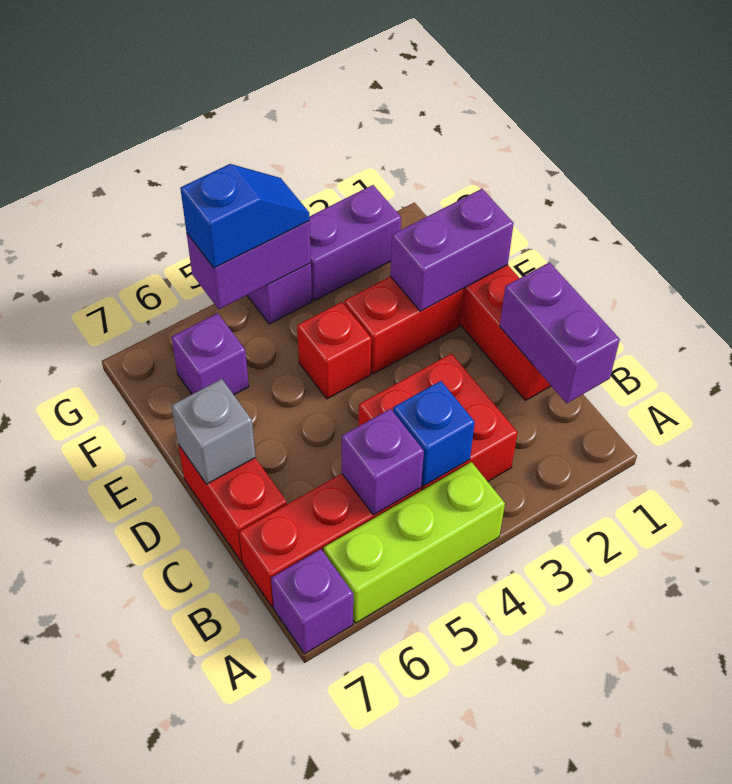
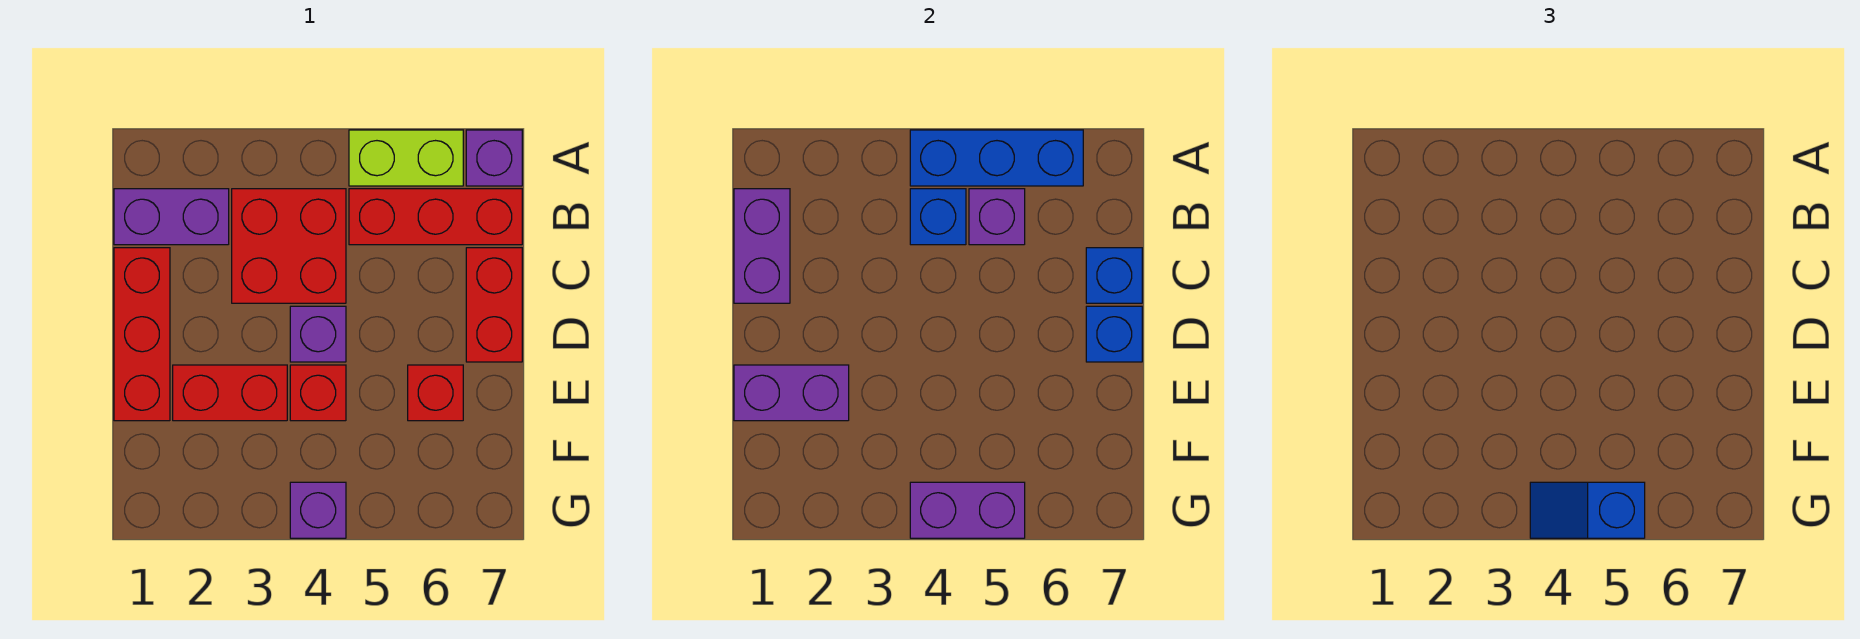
lime 1x3 brick [324,462,505,623] -> lime 1x2 brick [349,130,463,186]
none -> blue 1x3 brick [910,130,1083,186]
none -> blue 1x1 brick [1086,248,1142,303]
grey 1x1 brick [172,379,255,484] -> blue 1x1 brick [1086,306,1142,362]
none -> red 1x1 brick [408,365,463,421]
purple 1x1 brick [171,313,249,395] -> purple 1x1 brick moved to [290,306,346,362]
purple 1x2 brick [309,185,401,301] -> purple 1x2 brick moved to [114,189,229,245]

